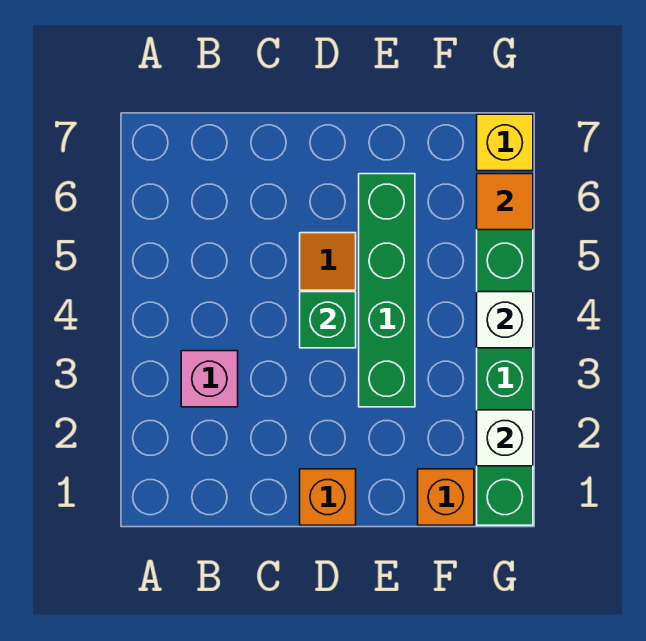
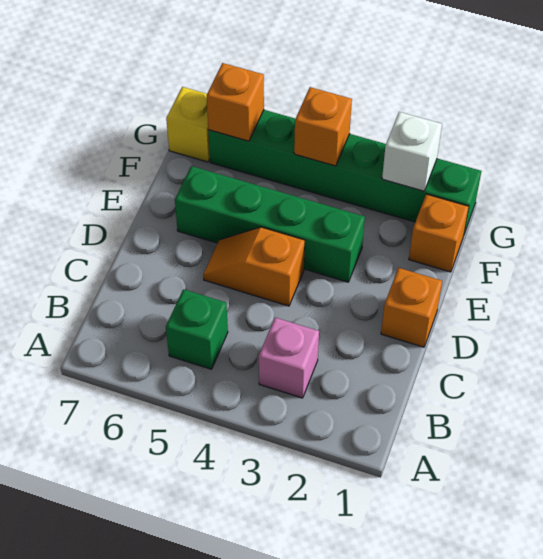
green 1x1 brick [300,292,356,348] -> green 1x1 brick moved to [166,289,228,369]
white 1x1 brick [477,292,533,348] -> orange 1x1 brick [294,87,352,166]
orange 1x1 tile [477,174,533,230] -> orange 1x1 brick [207,63,264,141]

